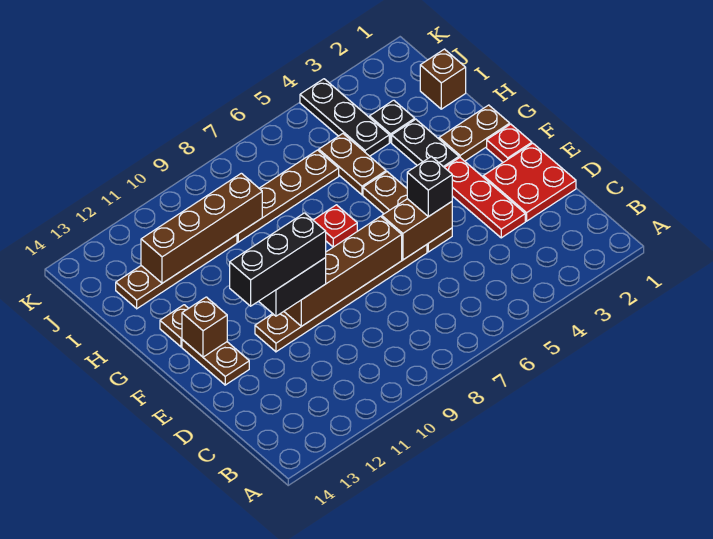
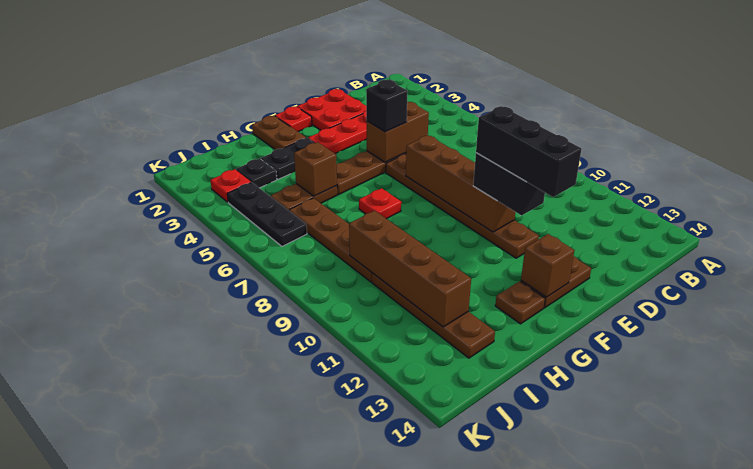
brown 1x2 brick [382,199,452,260] -> brown 1x2 brick turned to [366,102,429,162]
brown 1x1 brick [420,49,466,109] -> brown 1x1 brick moved to [294,142,337,196]
black 1x3 plate [300,79,389,156] -> black 1x3 plate turned to [227,182,307,246]
none -> red 1x1 plate [210,169,251,202]

